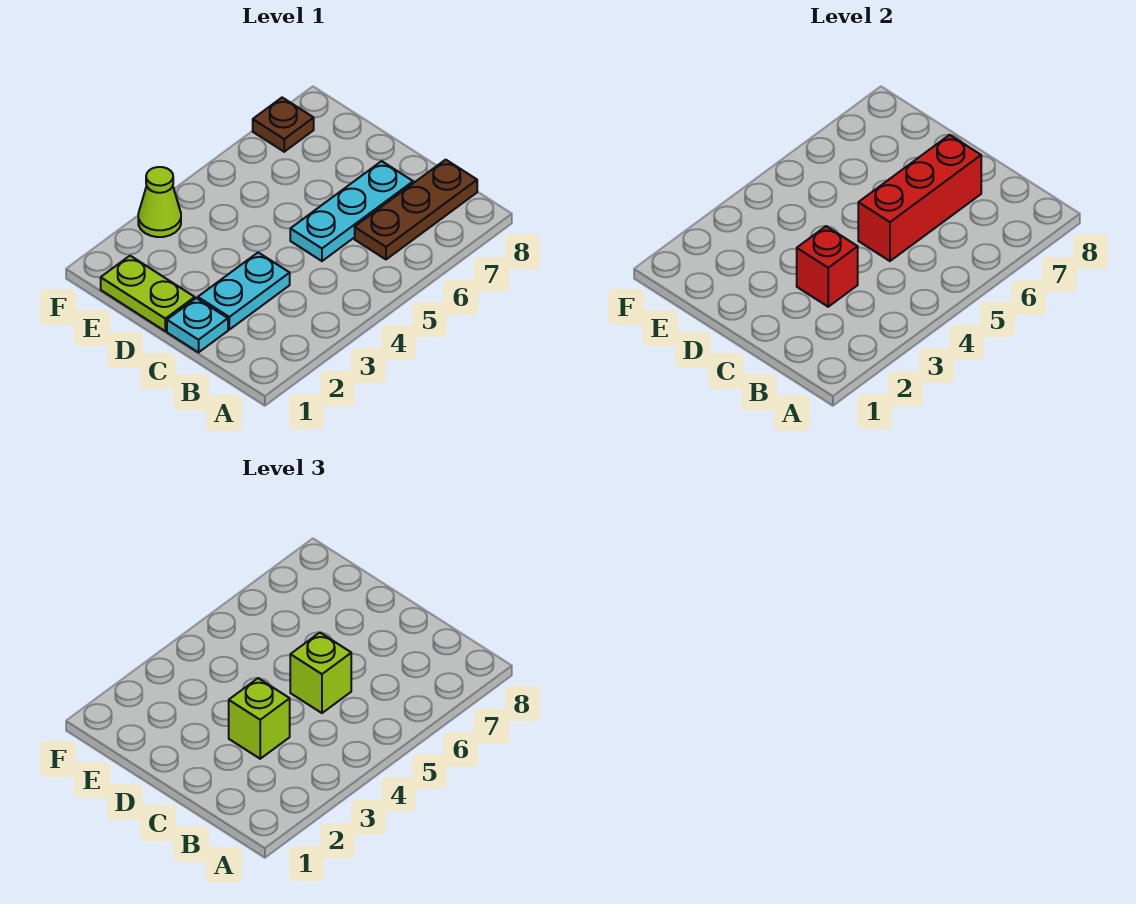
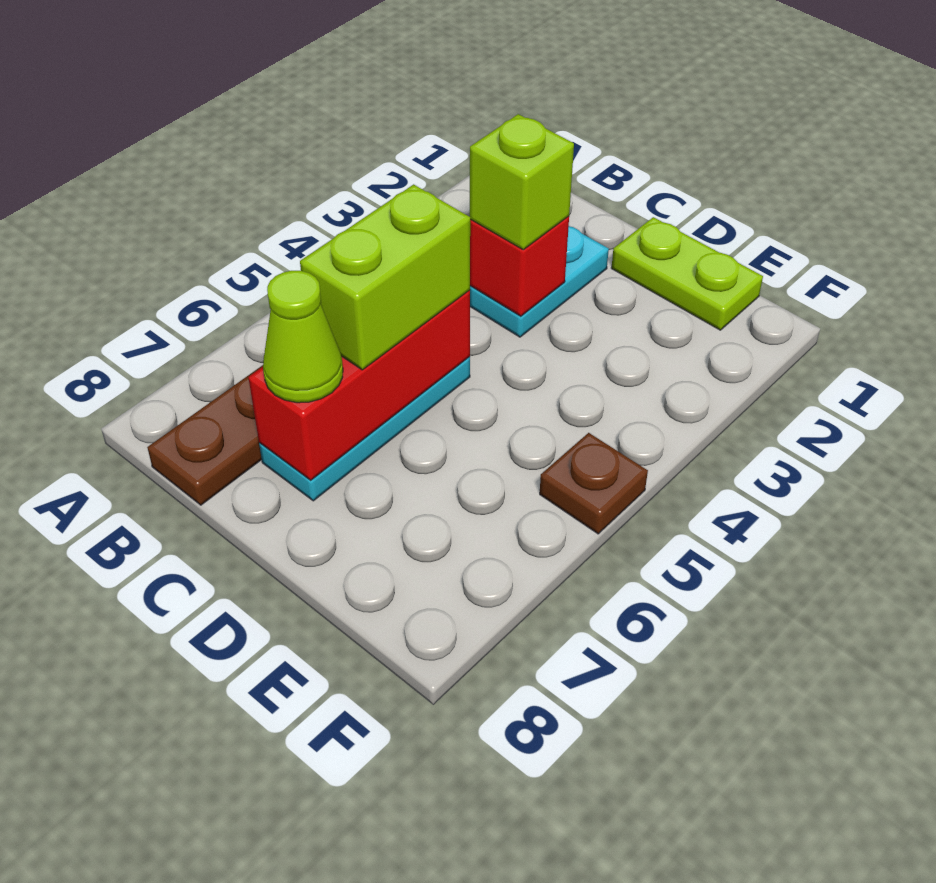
cyan 1x1 plate [167,298,228,352] -> none
lime 1x1 brick [290,633,351,713] -> lime 1x2 brick [300,184,470,370]
lime 1x1 cone [138,167,181,237] -> lime 1x1 cone moved to [263,271,343,403]
brown 1x1 plate [253,98,314,152] -> brown 1x1 plate moved to [540,433,648,534]

